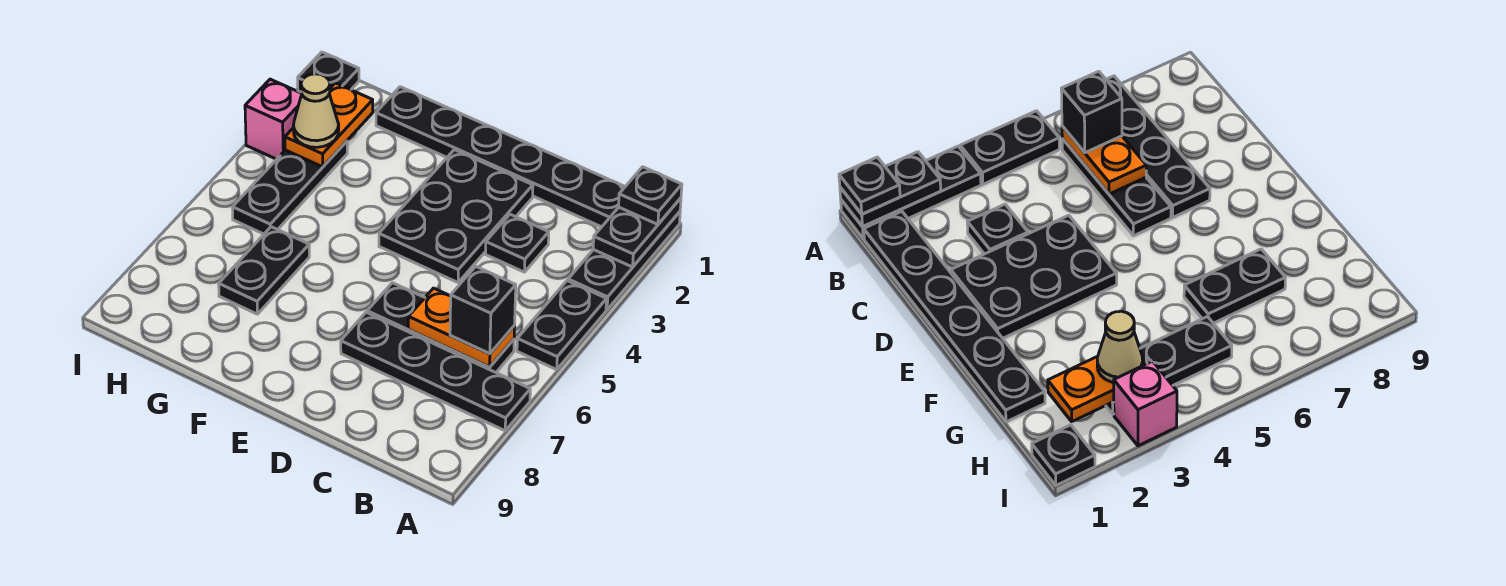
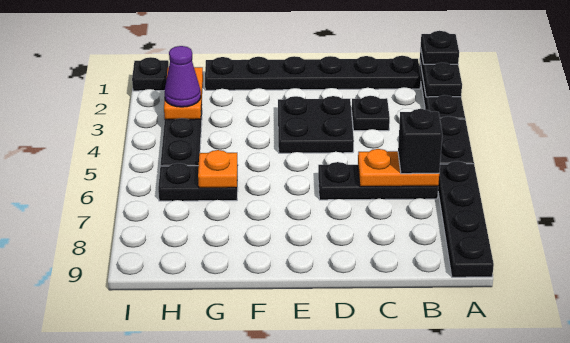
black 1x4 plate [341,312,530,431] -> black 1x4 plate turned to [438,161,494,277]
black 2x3 plate [379,150,533,282] -> black 2x2 plate [278,96,354,153]
black 1x2 plate [219,227,309,314] -> black 1x2 plate turned to [158,163,238,201]
none -> orange 1x1 plate [198,150,238,188]
tan 1x1 cone [293,74,339,147] -> purple 1x1 cone [164,46,201,107]
pink 1x1 brick [245,79,302,159] -> none

